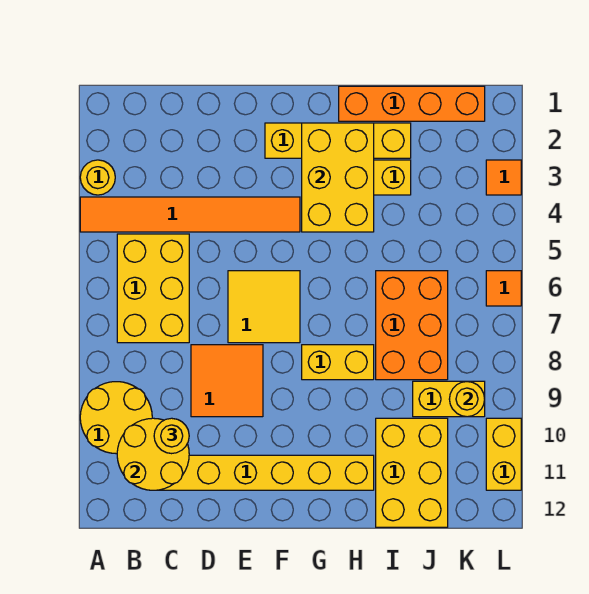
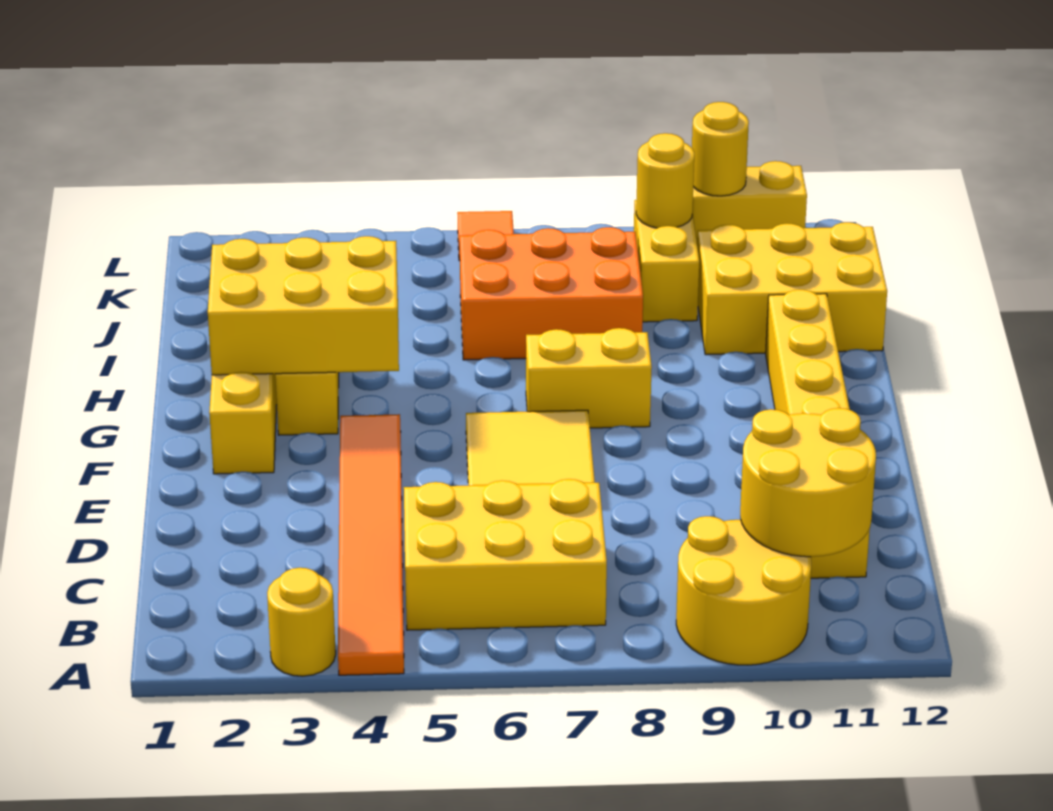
yellow 1x1 round brick [154,418,189,454] -> yellow 1x1 round brick moved to [692,102,749,196]
orange 2x2 tile [191,345,263,417] -> none
yellow 1x2 brick [302,345,374,380] -> yellow 1x2 brick turned to [526,328,652,428]
orange 1x4 brick [339,86,485,121] -> none
orange 1x1 tile [486,160,521,195] -> none

